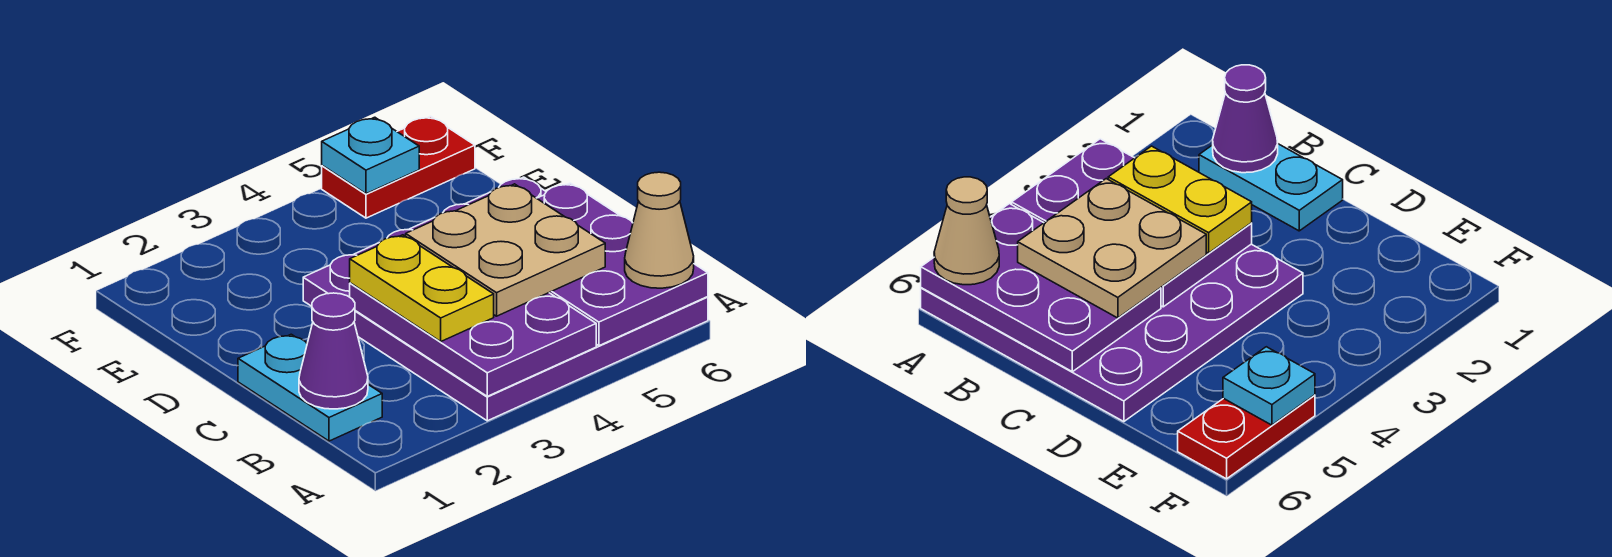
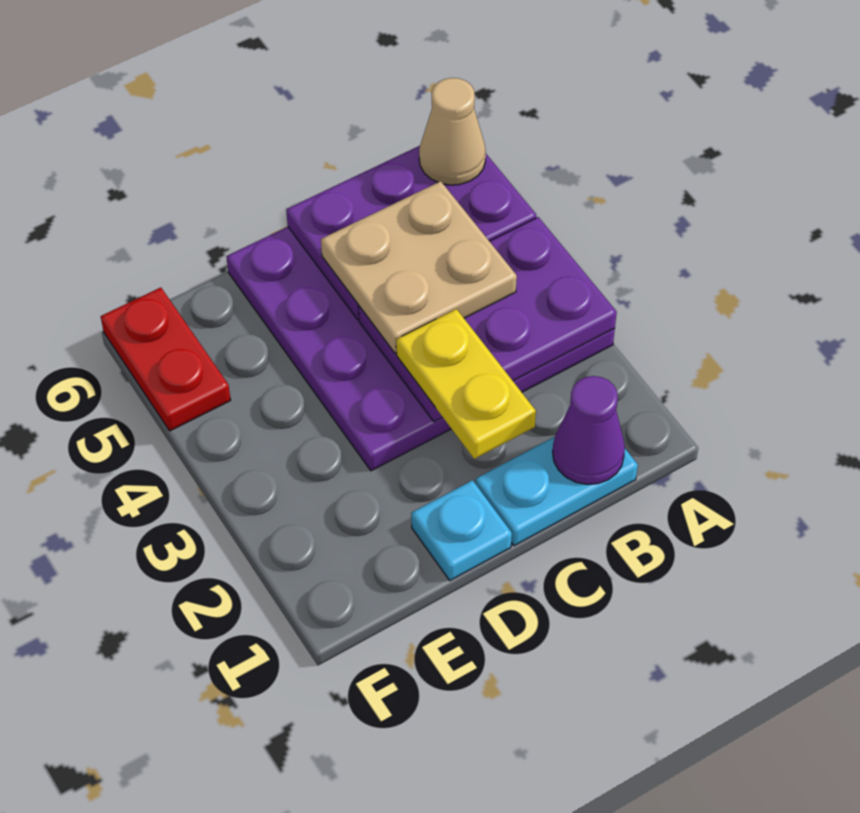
yellow 1x2 plate [350,235,494,341] -> yellow 1x2 plate turned to [396,309,536,459]
cyan 1x1 plate [322,117,419,194] -> cyan 1x1 plate moved to [411,480,512,581]

